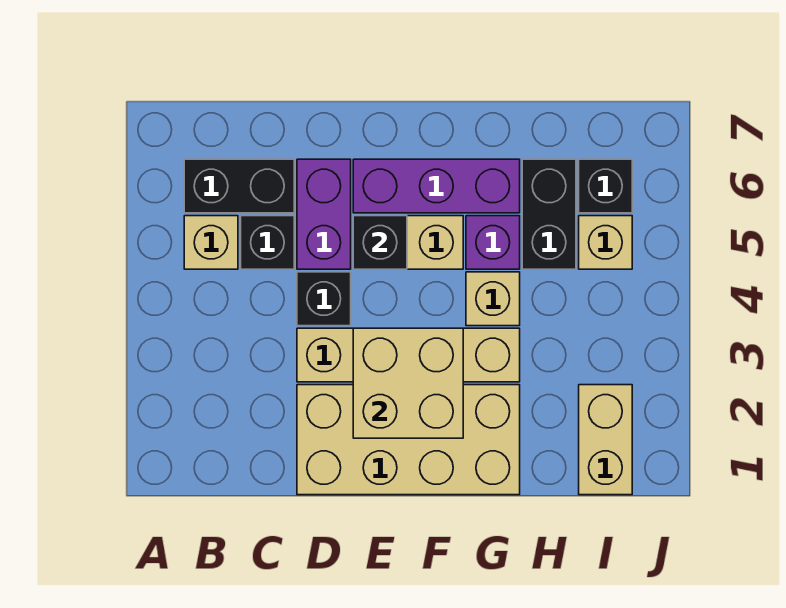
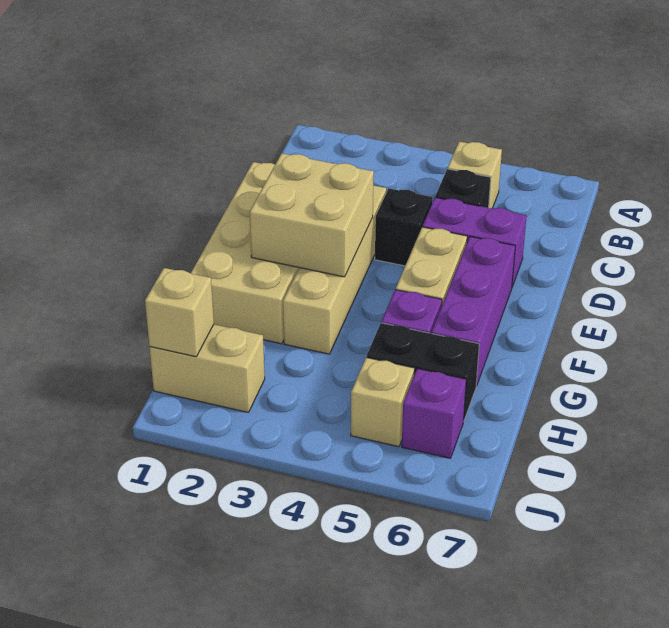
black 1x2 brick [184,159,294,213] -> none
black 1x1 brick [353,216,407,269] -> none
tan 1x1 brick [466,272,520,326] -> tan 1x1 brick moved to [145,268,214,357]
black 1x1 brick [579,159,632,213] -> purple 1x1 brick [402,369,466,458]

